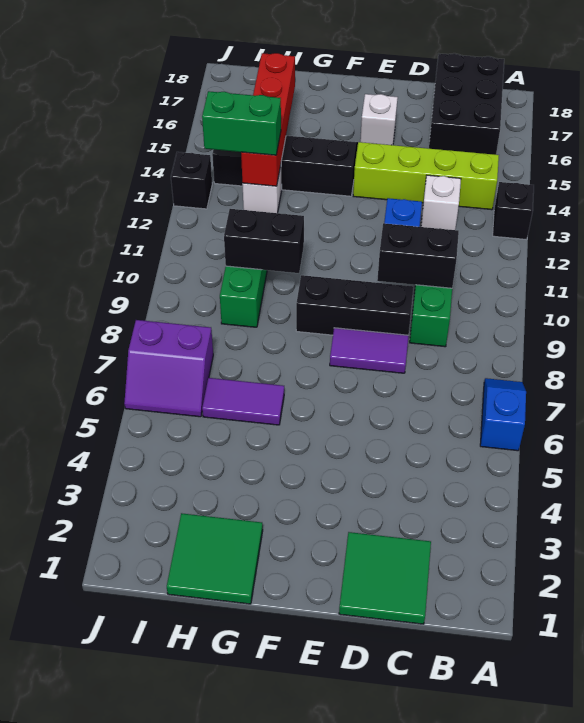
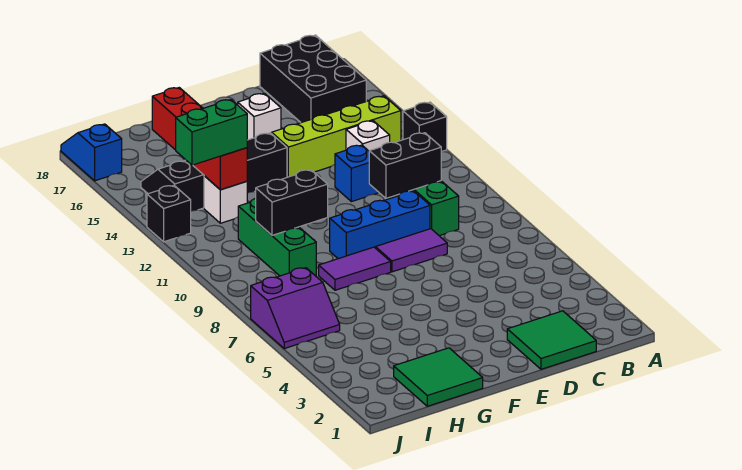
blue 1x2 slope [480,378,526,451] -> blue 1x2 slope moved to [61,124,122,181]
black 1x3 brick [296,275,414,335] -> blue 1x3 brick [330,191,430,259]
purple 1x2 tile [202,378,284,425] -> purple 1x2 tile moved to [319,247,391,290]

